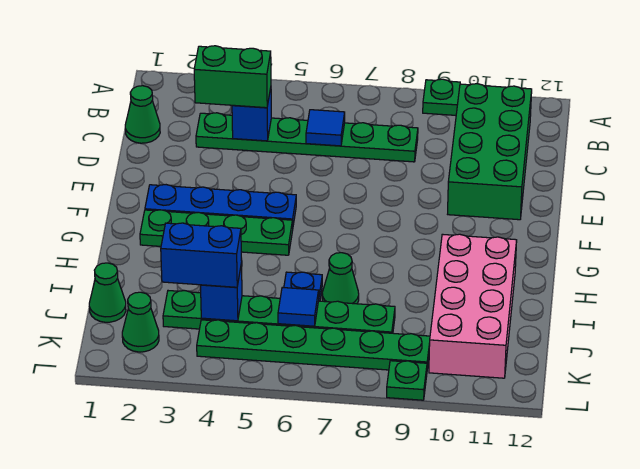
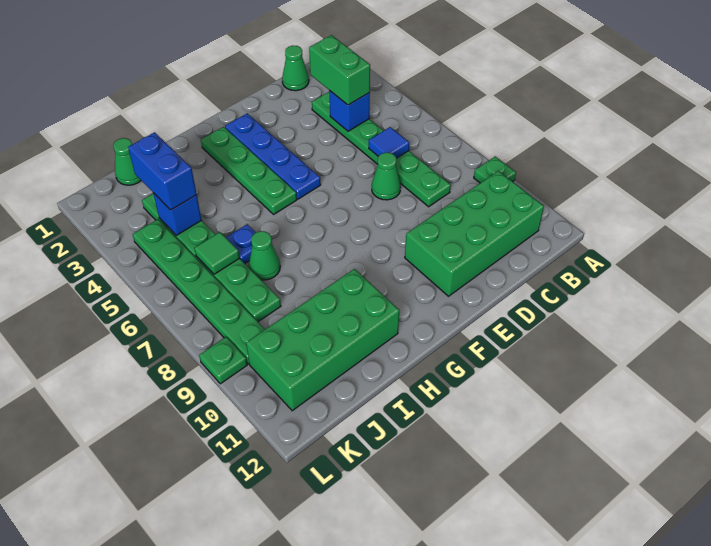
pink 2x4 brick [429,234,517,378] -> green 2x4 brick [246,269,399,411]
blue 1x1 tile [278,287,319,326] -> green 1x1 tile [194,232,240,274]
green 1x1 cone [122,292,159,352] -> green 1x1 cone moved to [372,152,401,200]

